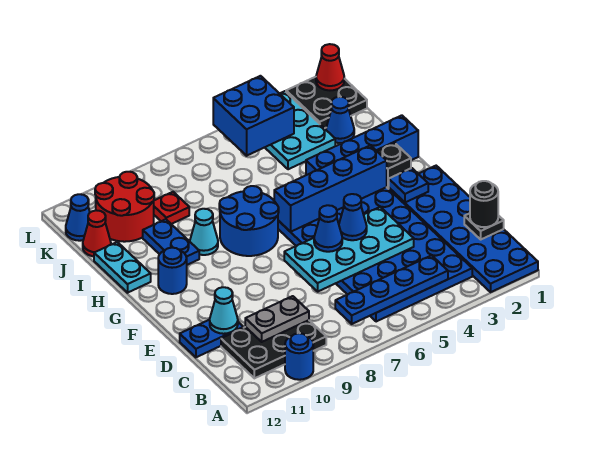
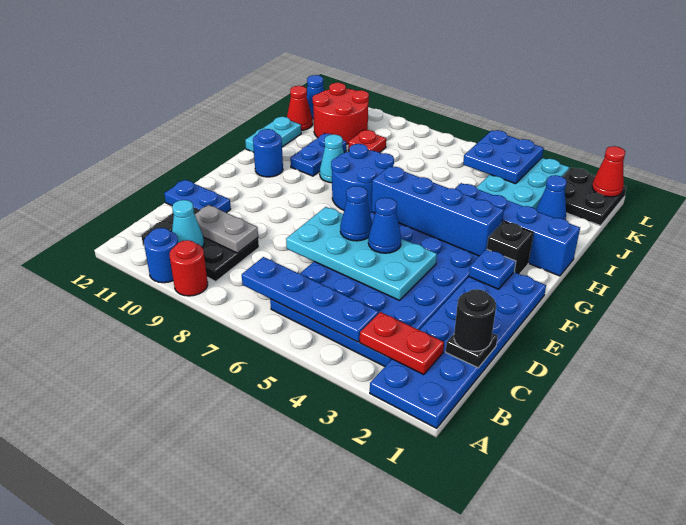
none -> red 1x1 round brick [170,240,208,296]
none -> red 1x2 plate [360,312,444,375]
cyan 1x1 cone [210,287,238,334] -> cyan 1x1 cone moved to [172,200,204,247]
blue 2x2 brick [213,76,294,156] -> blue 2x2 plate [463,130,544,184]

